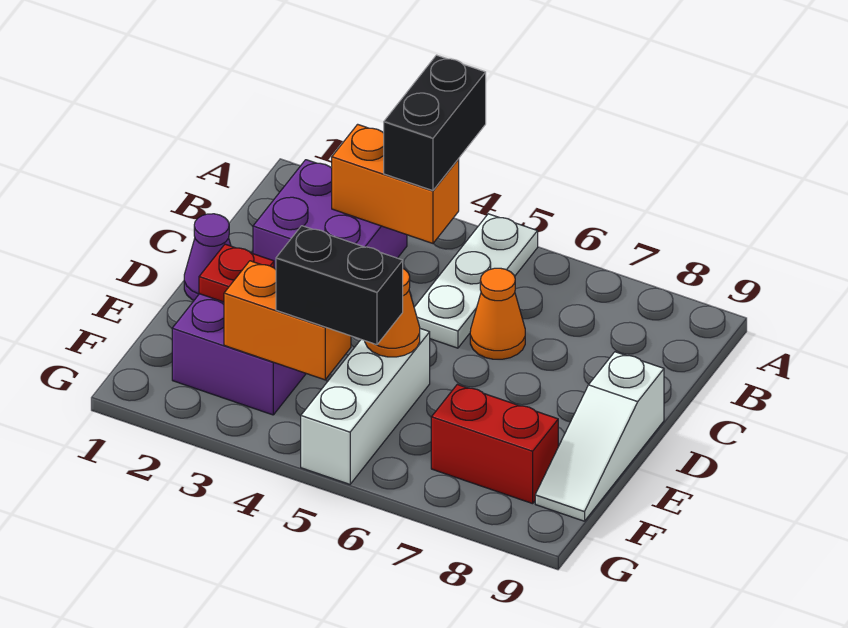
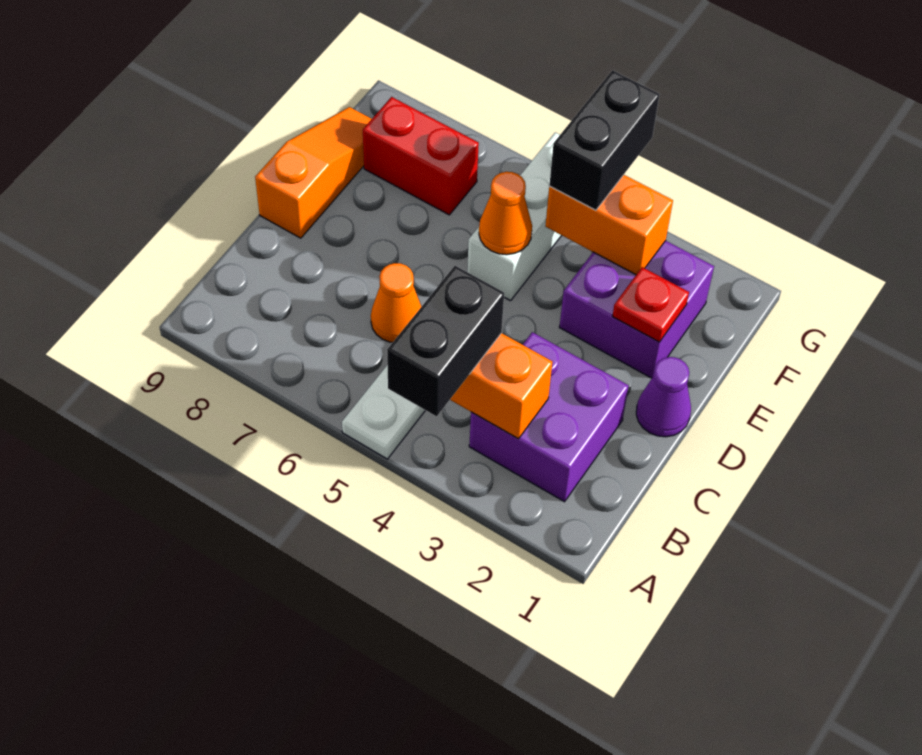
white 1x3 slope [535,352,664,521] -> orange 1x3 slope [255,107,371,238]
black 1x2 brick [276,226,403,345] -> black 1x2 brick turned to [549,70,660,210]

